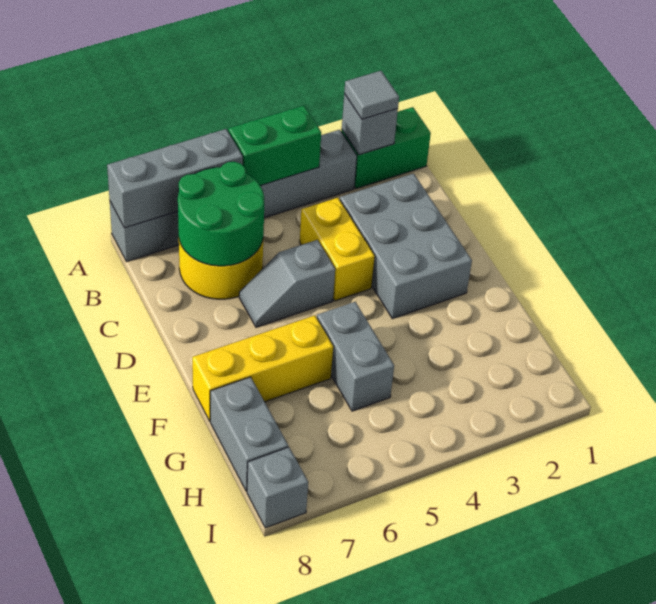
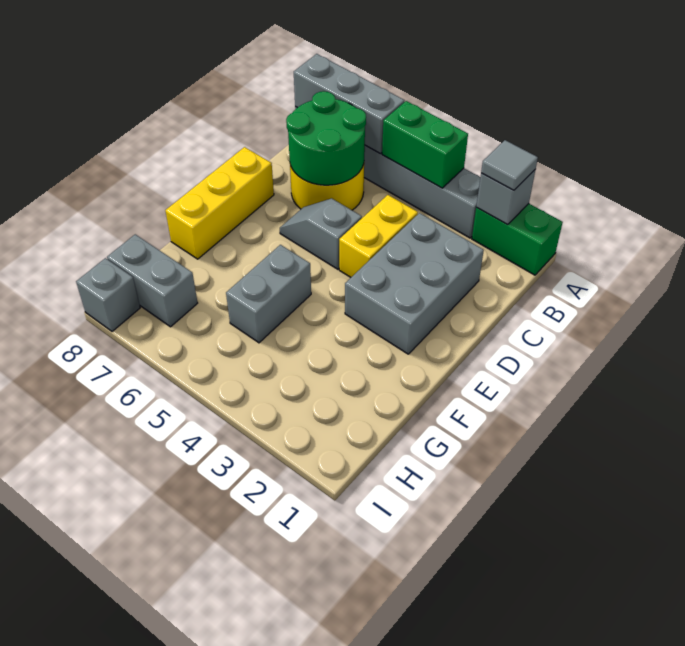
yellow 1x3 brick [192,315,333,421] -> yellow 1x3 brick turned to [165,147,274,259]
grey 1x2 brick [210,377,288,491] -> grey 1x2 brick turned to [107,234,198,327]

